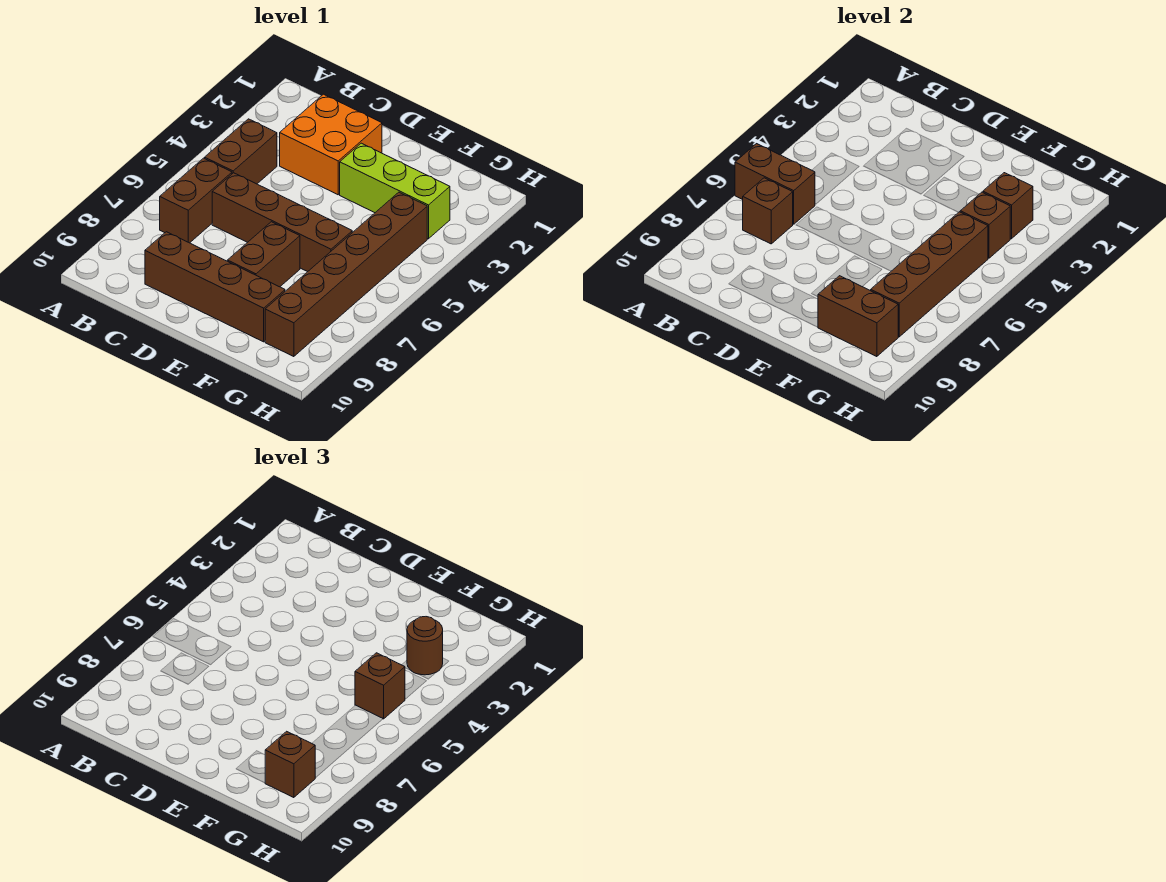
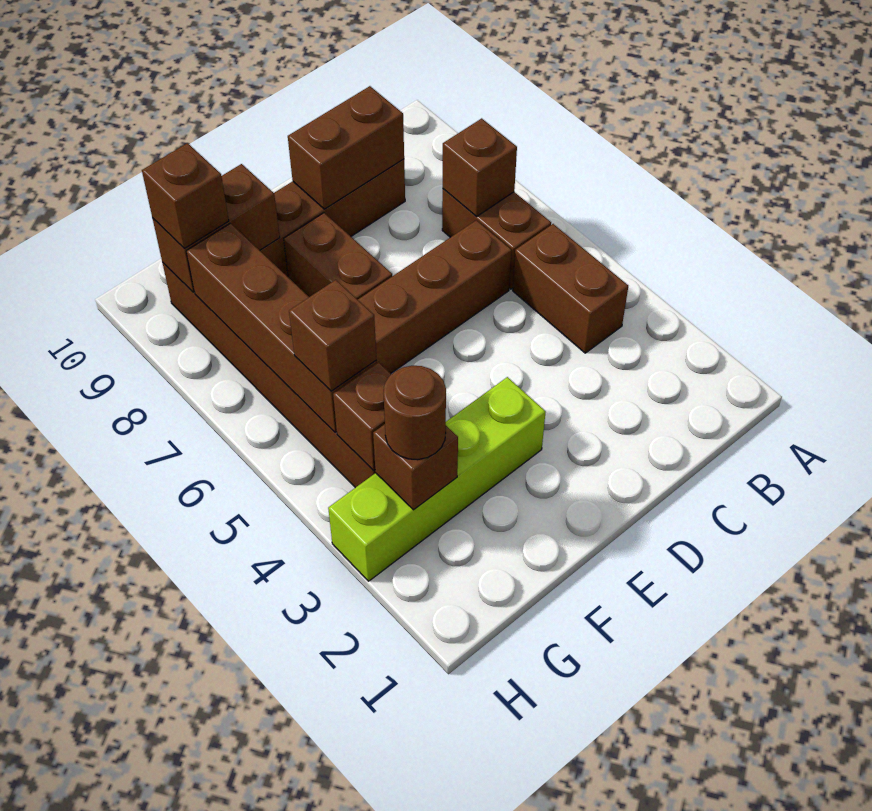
brown 1x2 brick [735,144,815,224] -> brown 1x2 brick moved to [288,86,404,209]
orange 2x2 brick [280,94,382,195] -> none
lime 1x3 brick [340,143,450,239] -> lime 1x4 brick [328,377,546,581]

